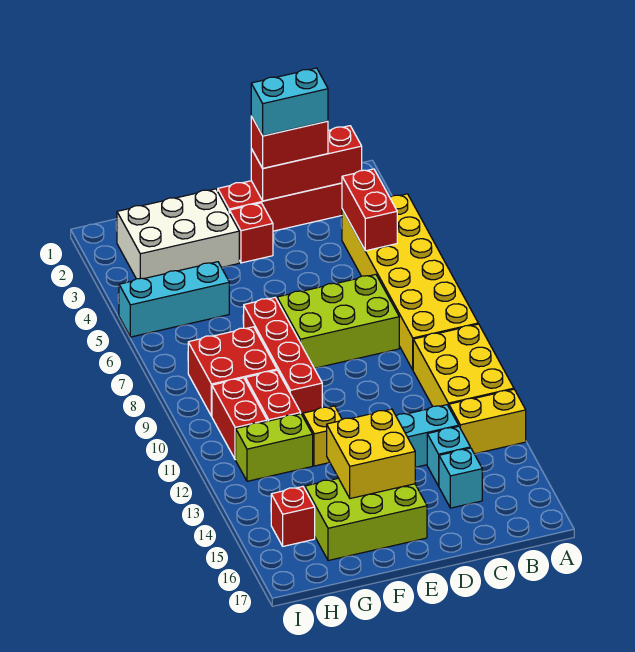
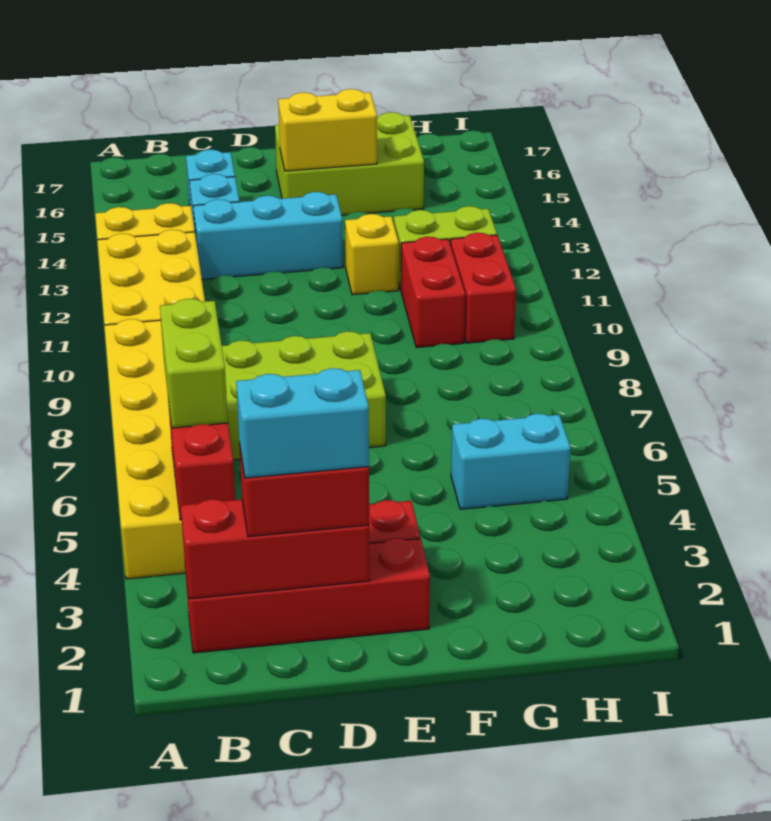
none -> lime 1x2 brick [160,299,228,428]
yellow 2x2 brick [327,409,415,499] -> yellow 1x2 brick [278,89,377,171]
white 2x3 brick [117,189,239,279] -> none
red 1x4 brick [244,298,322,416] -> none
cyan 1x3 brick [119,262,229,337] -> cyan 1x2 brick [451,414,571,509]
red 2x2 brick [188,327,277,416] -> none
red 1x1 brick [271,487,315,546] -> none

